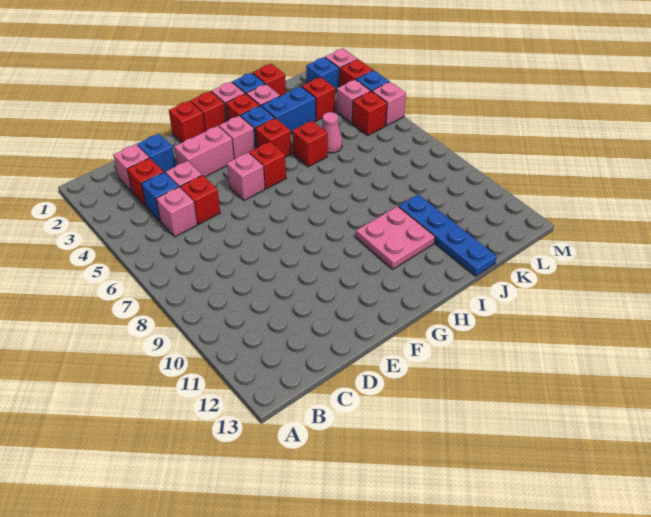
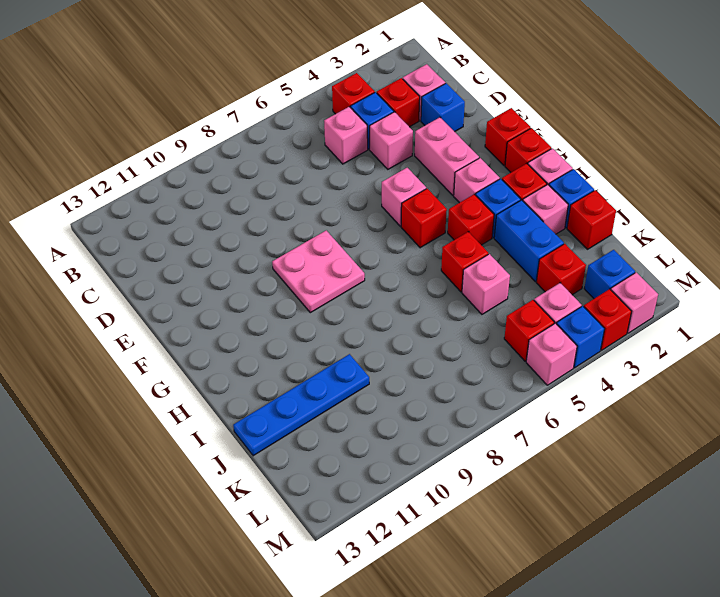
red 1x1 brick [180,175,220,224] -> red 1x1 brick moved to [332,73,375,114]
pink 2x2 plate [356,206,435,269] -> pink 2x2 plate moved to [272,230,365,313]
pink 1x1 cone [322,112,342,153] -> pink 1x1 brick [462,254,510,314]

